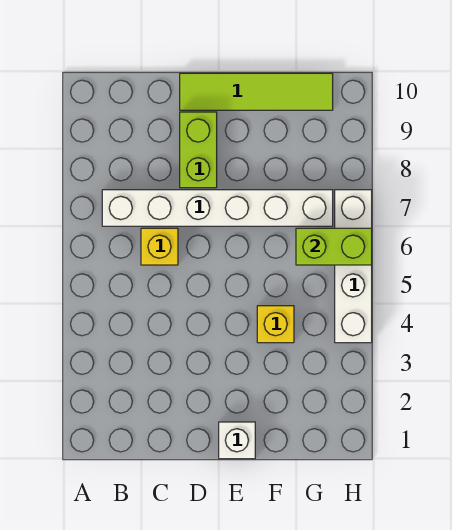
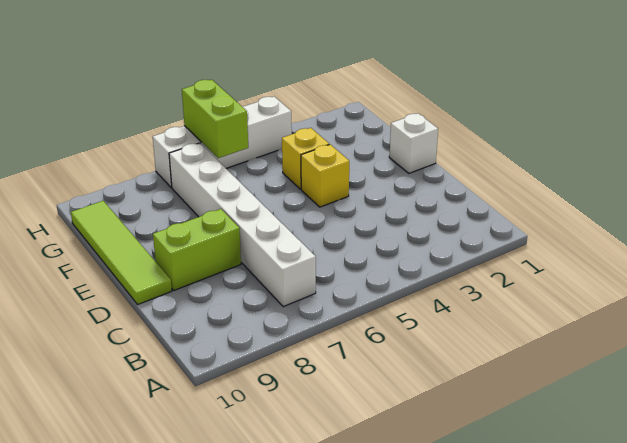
yellow 1x1 brick [141,228,178,265] -> yellow 1x1 brick moved to [301,145,349,207]

